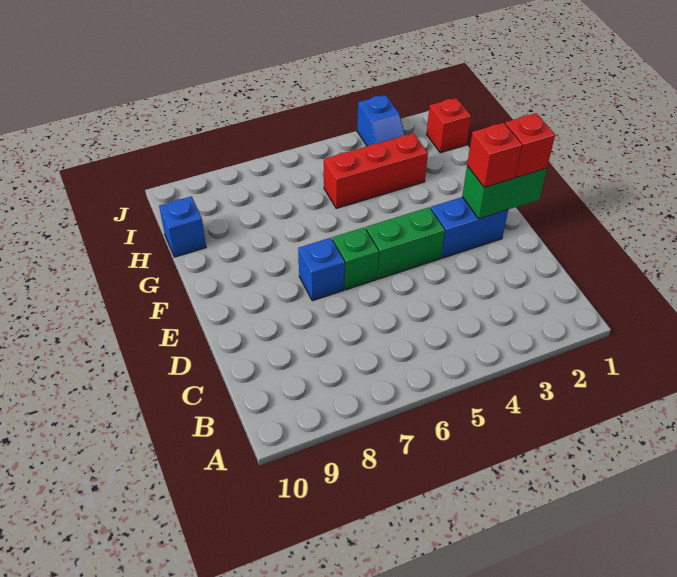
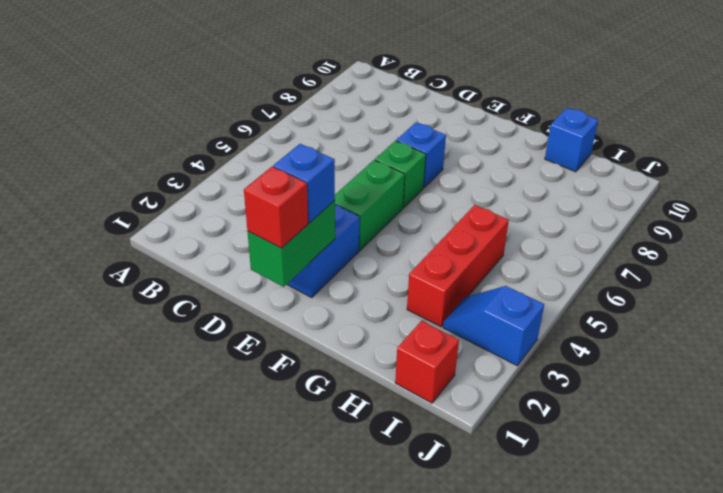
red 1x1 brick [467,123,522,187] -> blue 1x1 brick [273,144,335,223]

